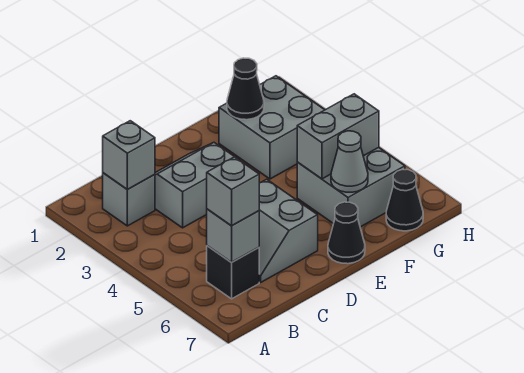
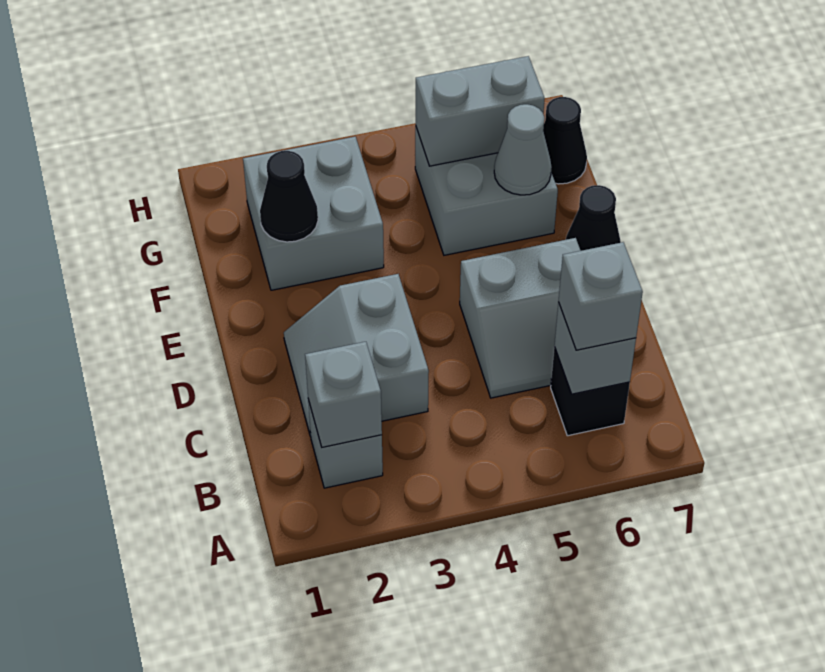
grey 1x2 brick [297,94,379,179] -> grey 1x2 brick turned to [416,56,545,166]

